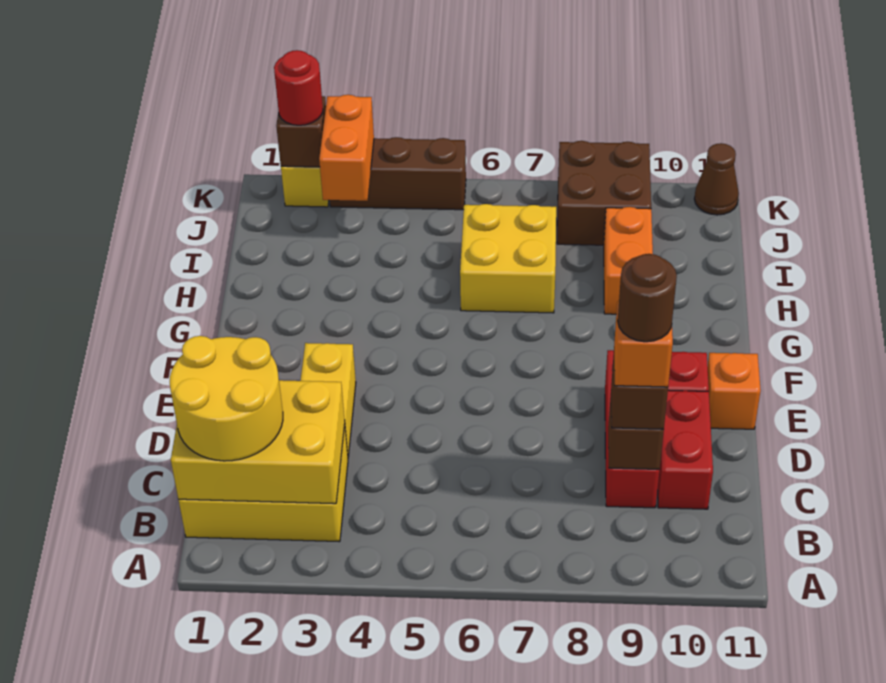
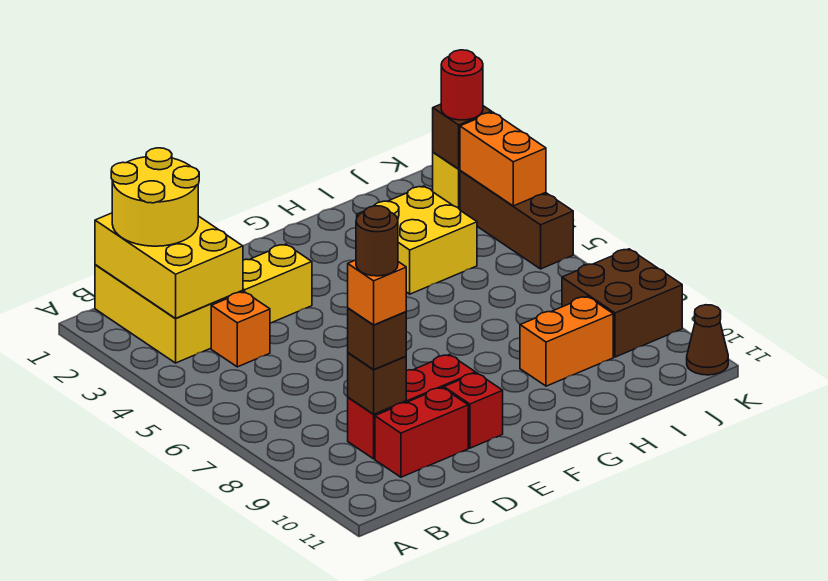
orange 1x1 brick [708,353,761,429] -> orange 1x1 brick moved to [211,292,270,367]
yellow 2x2 brick [460,204,556,313] -> yellow 2x2 brick moved to [357,186,477,294]
orange 1x2 brick [319,95,374,201] -> orange 1x2 brick turned to [460,112,546,206]

